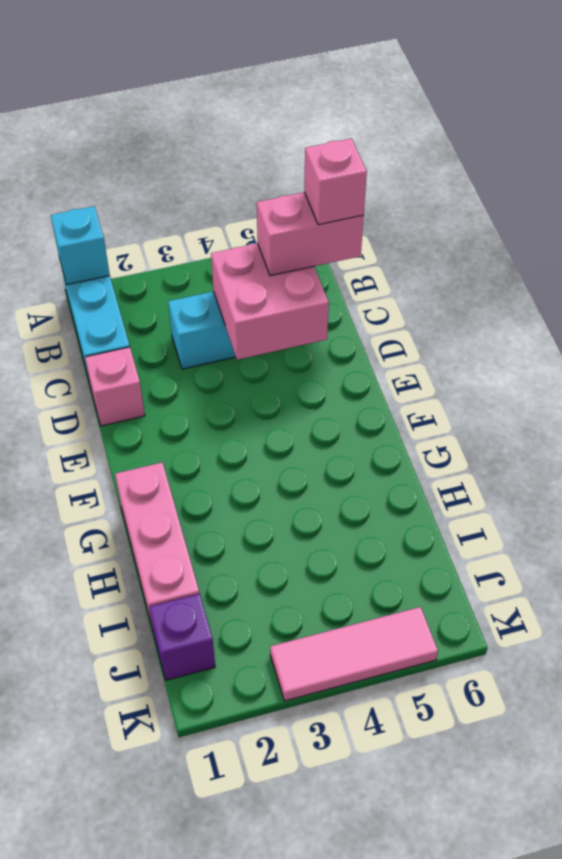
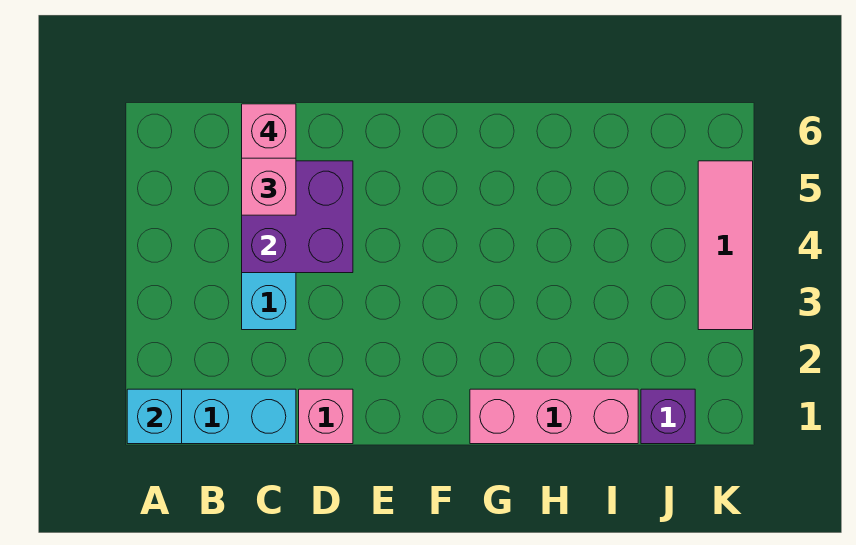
pink 2x2 brick [211,243,329,360] -> purple 2x2 brick [242,161,353,273]

